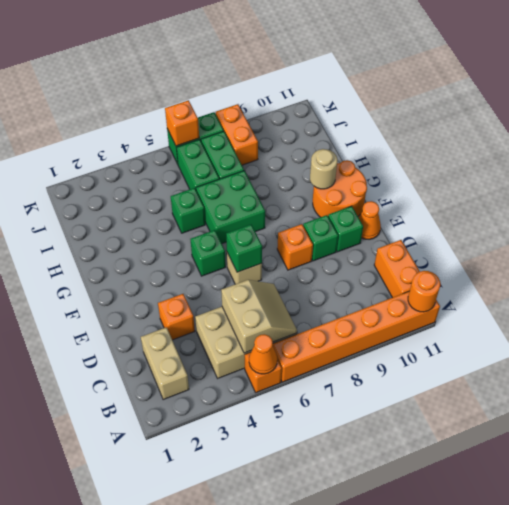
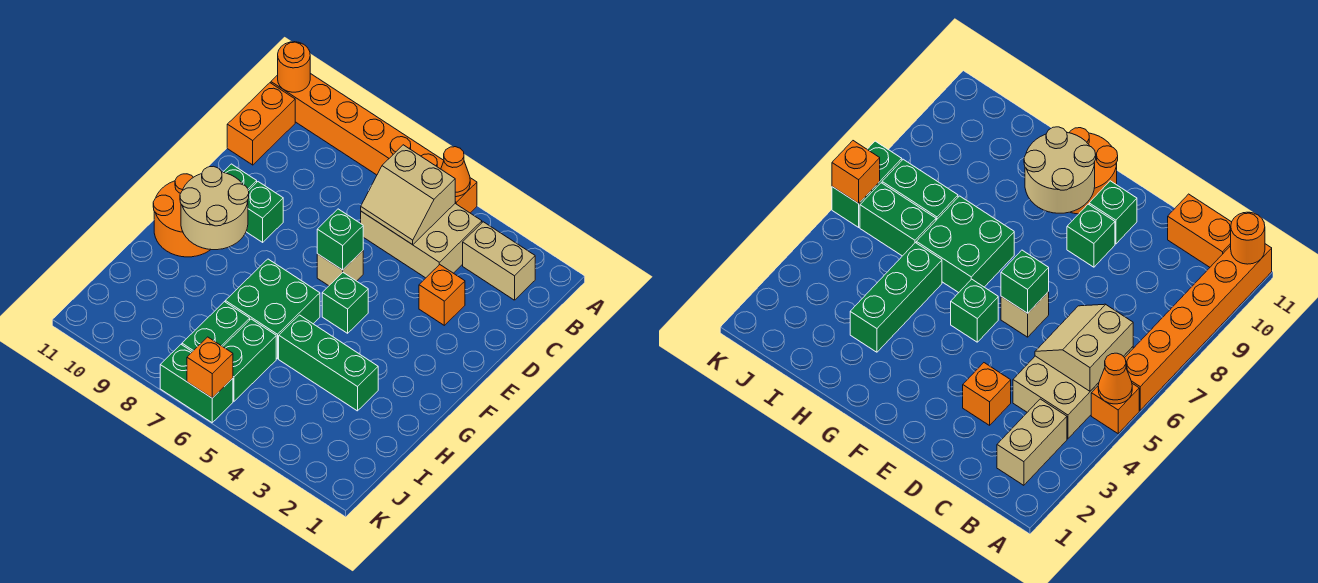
tan 1x2 brick [141,327,189,400] -> tan 1x2 brick turned to [463,222,535,300]
tan 2x2 slope [221,280,297,353] -> tan 2x2 slope turned to [361,145,455,245]
orange 1x1 brick [277,224,313,270] -> none
orange 1x1 cone [358,201,381,239] -> none
tan 1x1 round brick [310,149,337,189] -> tan 2x2 round brick [180,166,249,250]
green 1x1 brick [171,188,205,233] -> green 1x3 brick [279,315,378,411]
orange 1x2 brick [215,104,258,165] -> none

